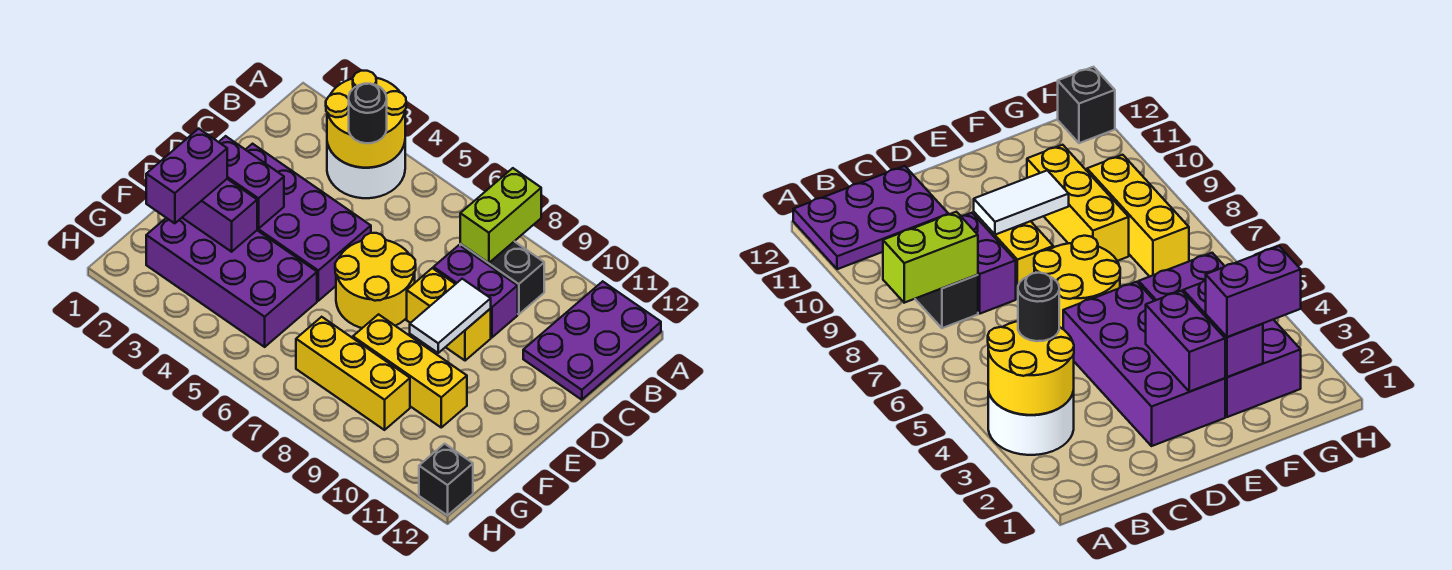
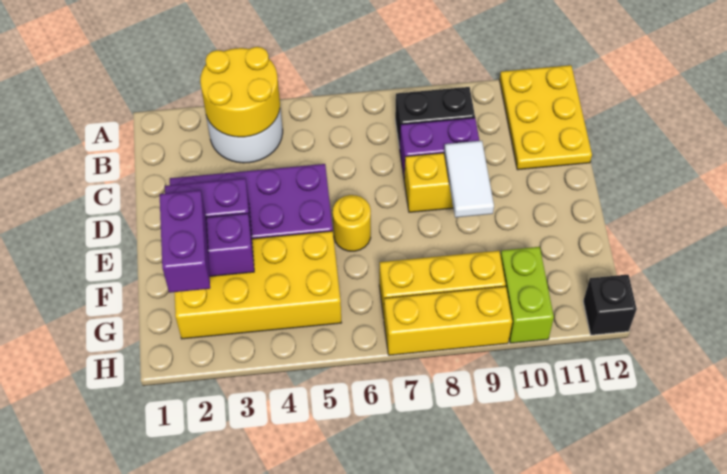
lime 1x2 brick [460,168,541,263] -> lime 1x2 brick moved to [501,247,554,343]
purple 2x3 plate [523,281,661,400] -> yellow 2x3 plate [500,65,592,170]
black 1x1 round brick [349,84,387,143] -> none
yellow 2x2 round brick [335,233,416,328] -> yellow 1x1 round brick [333,195,371,251]
purple 2x4 brick [146,218,317,347] -> yellow 2x4 brick [174,231,341,339]
yellow 1x3 brick [353,314,467,427] -> yellow 1x3 brick moved to [384,286,512,355]

